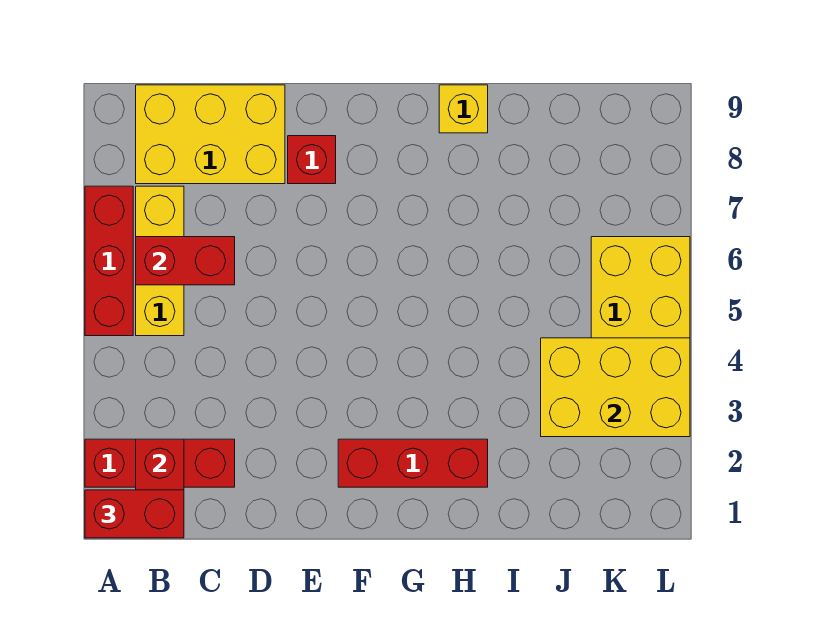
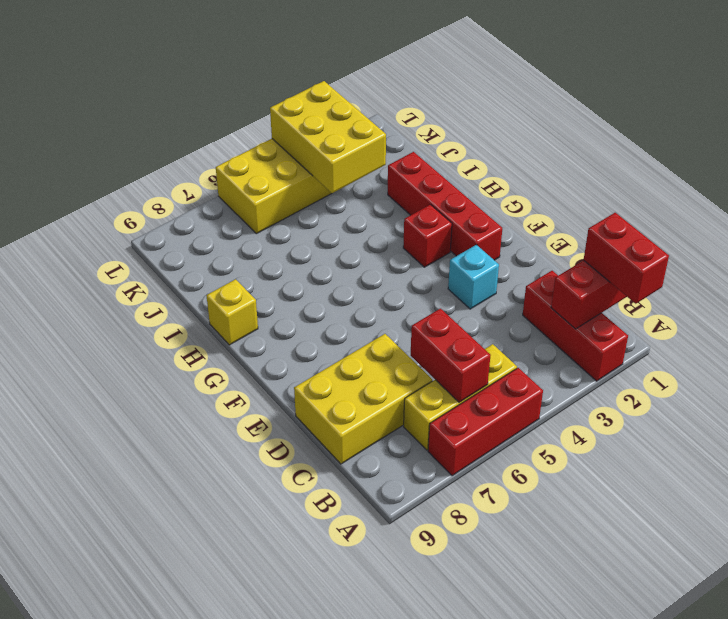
yellow 2x3 brick [136,85,285,184] -> yellow 2x3 brick turned to [294,334,432,464]
none -> cyan 1x1 brick [448,245,499,309]
red 1x1 brick [288,136,336,184] -> red 1x1 brick moved to [403,205,452,267]
red 1x3 brick [338,439,488,487] -> red 1x4 brick [388,152,502,260]

